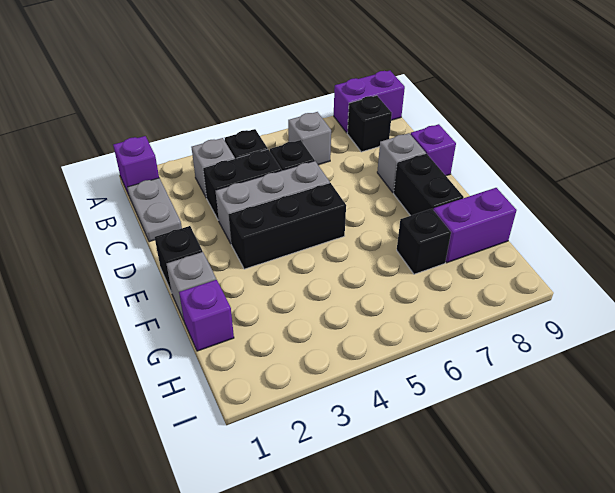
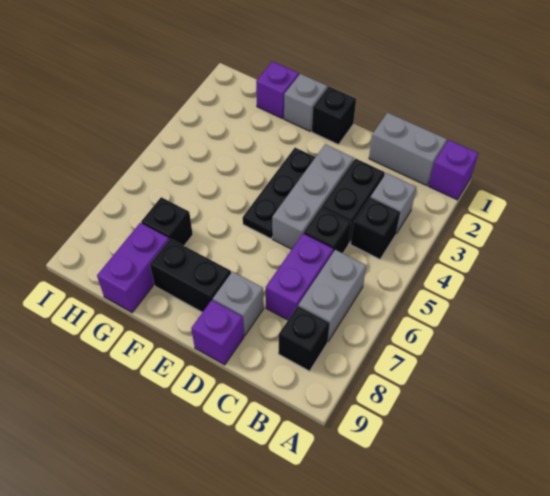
purple 1x2 brick [334,71,405,133] -> purple 1x2 brick moved to [266,234,334,320]
grey 1x2 plate [127,178,182,242] -> grey 1x2 brick [369,113,447,186]
grey 1x1 brick [288,112,331,165] -> grey 1x2 brick [298,250,366,341]
black 1x3 brick [229,183,346,269] -> black 1x3 plate [243,148,315,239]

